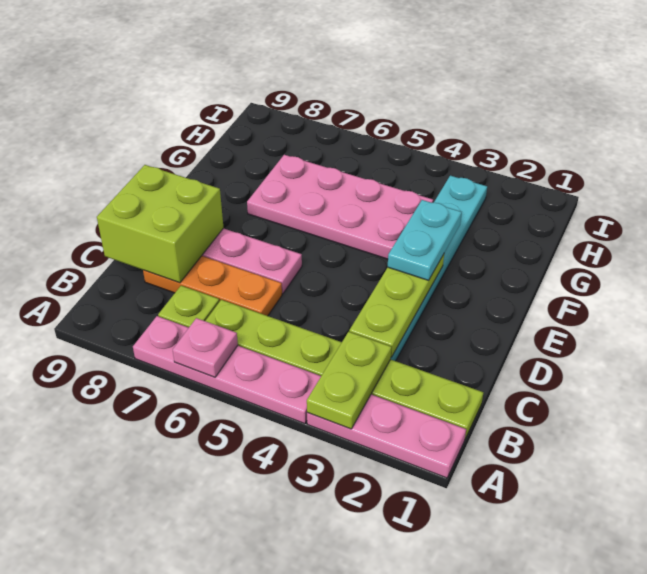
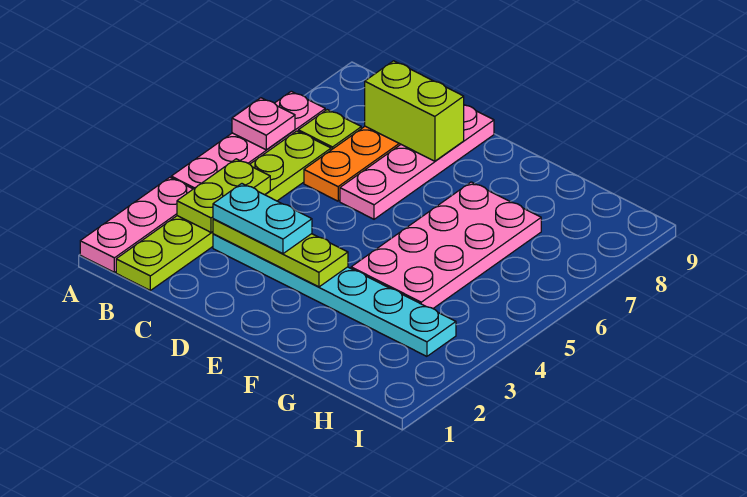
lime 1x2 plate [307,332,391,429] -> lime 1x2 plate turned to [177,159,270,232]
lime 2x2 brick [97,165,224,283] -> lime 1x2 brick [365,61,464,161]
cyan 1x2 plate [388,200,462,280] -> cyan 1x2 plate moved to [213,184,312,254]

